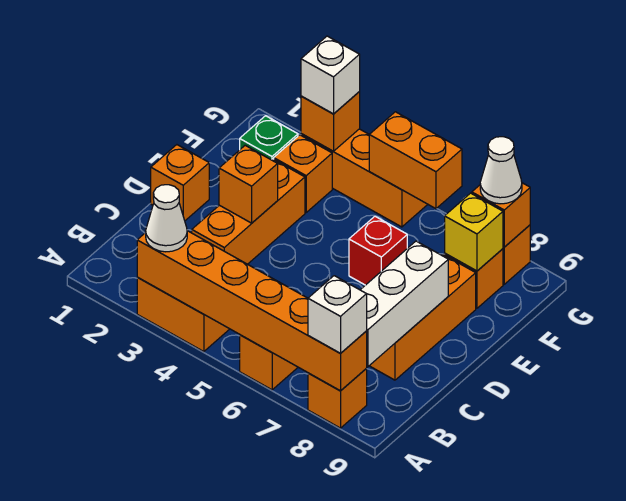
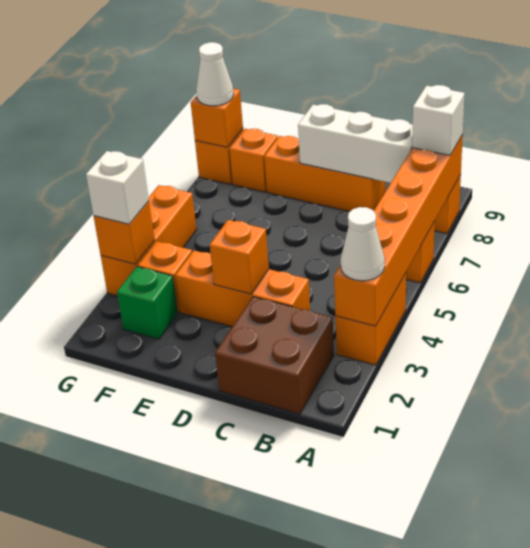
none -> brown 2x2 brick [215,297,334,414]
orange 1x1 brick [151,145,209,221] -> none
red 1x1 brick [349,216,407,285] -> none
yellow 1x1 brick [445,193,503,271] -> none
orange 1x2 brick [369,112,462,209] -> none

